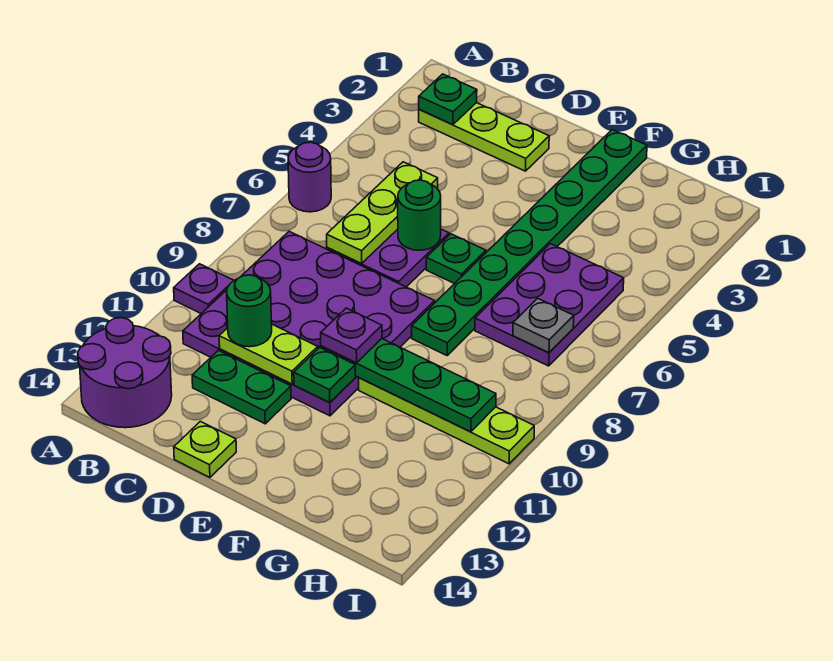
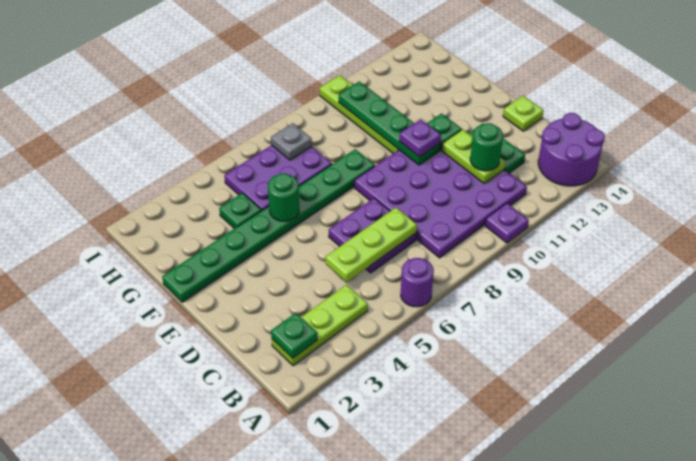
lime 1x3 plate [419,103,549,171] -> lime 1x3 plate turned to [272,285,368,366]
green 1x1 round brick [398,180,441,250] -> green 1x1 round brick moved to [268,174,299,221]
green 1x1 plate [426,234,486,284] -> green 1x1 plate moved to [219,193,261,229]

